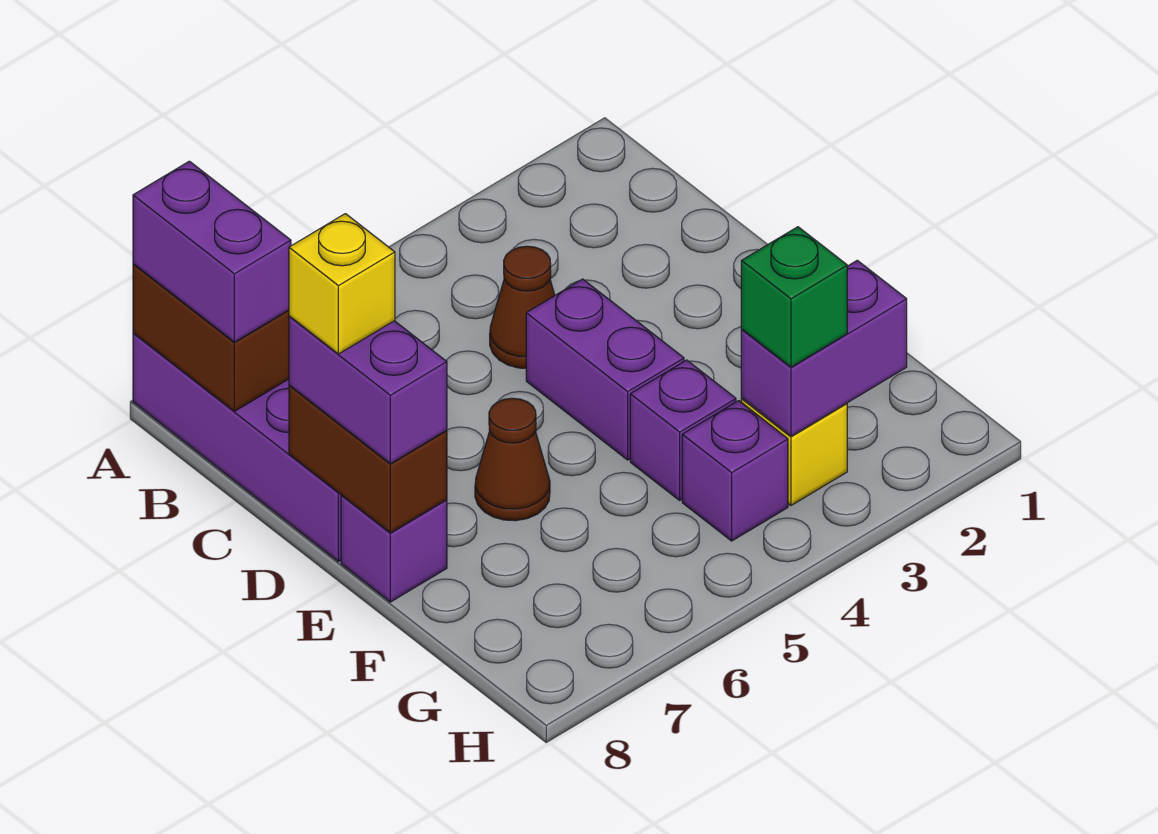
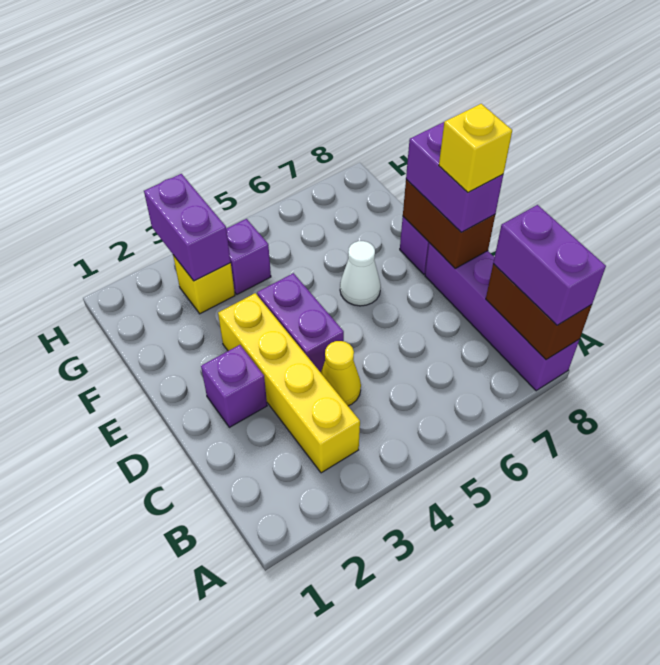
none -> yellow 1x4 brick [218,293,360,473]
brown 1x1 cone [490,246,555,368] -> yellow 1x1 cone [321,341,361,406]
brown 1x1 cone [475,398,550,521] -> white 1x1 cone [340,241,381,306]
purple 1x1 brick [630,360,736,500] -> purple 1x1 brick moved to [201,345,267,427]
purple 1x2 brick [741,260,907,436] -> purple 1x2 brick turned to [144,174,231,281]
green 1x1 brick [741,227,847,367] -> none

